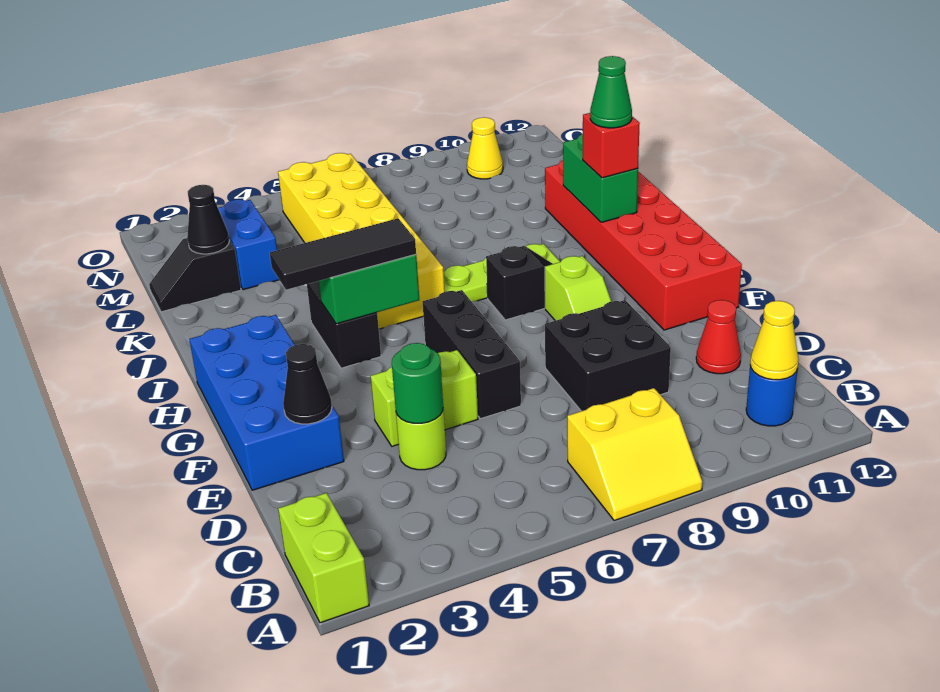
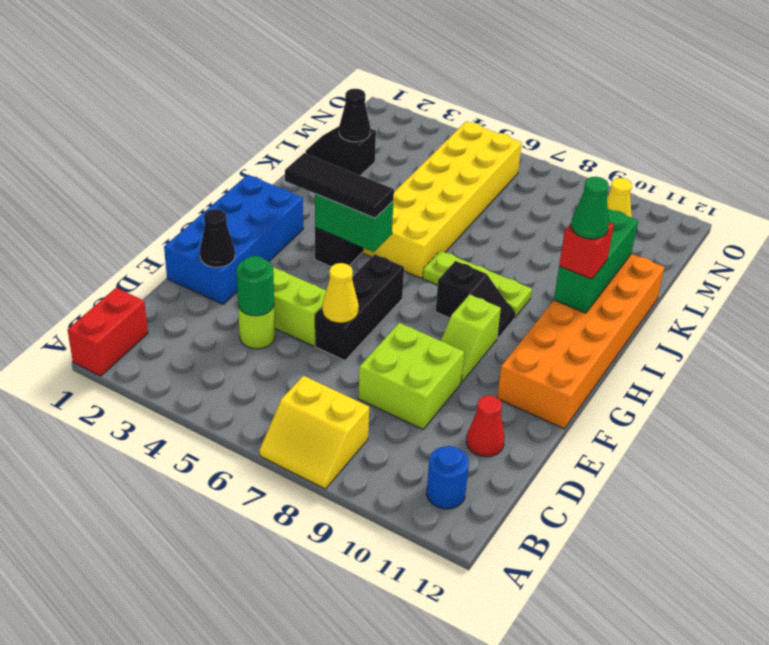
lime 1x2 brick [278,493,369,623] -> red 1x2 brick [68,288,148,376]
yellow 1x1 cone [750,301,799,380] -> yellow 1x1 cone moved to [322,263,359,323]
black 2x2 brick [545,300,671,411] -> lime 2x2 brick [358,323,464,429]
red 2x6 brick [545,160,742,330] -> orange 2x6 brick [497,254,664,429]
green 1x2 brick [563,134,638,222] -> green 1x3 brick [554,209,638,313]
blue 1x2 brick [218,199,279,290] -> none

